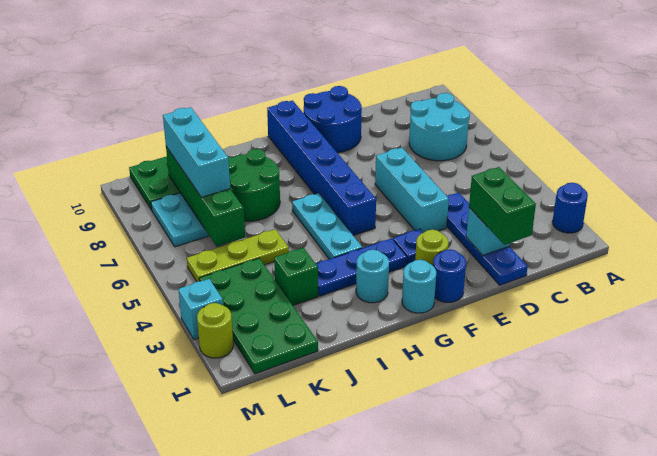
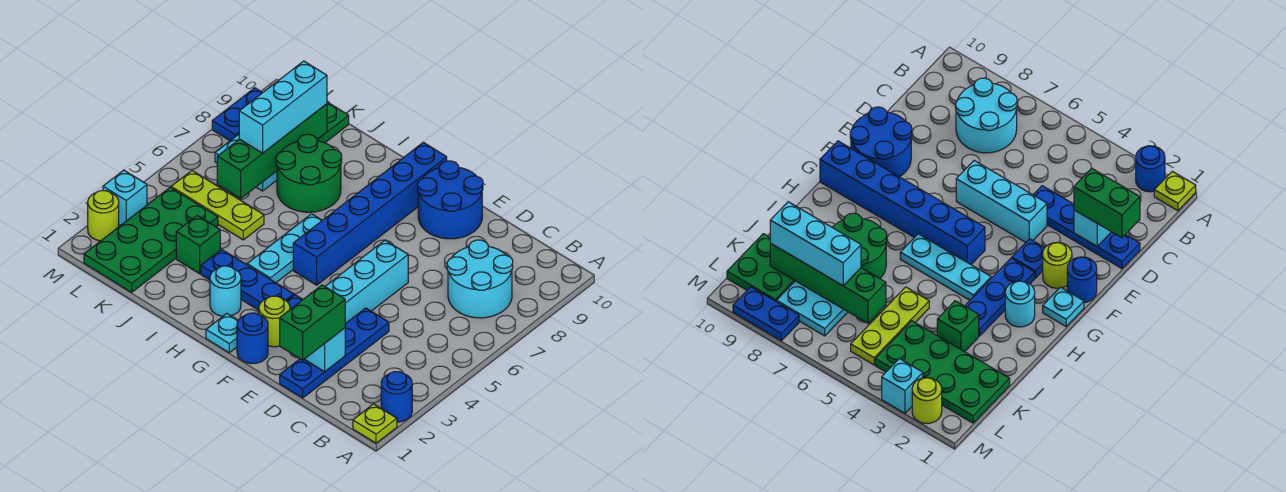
none -> lime 1x1 plate [353,404,397,443]
cyan 1x1 round brick [402,260,436,313] -> cyan 1x1 plate [206,314,238,353]
none -> blue 1x2 plate [212,88,262,141]

